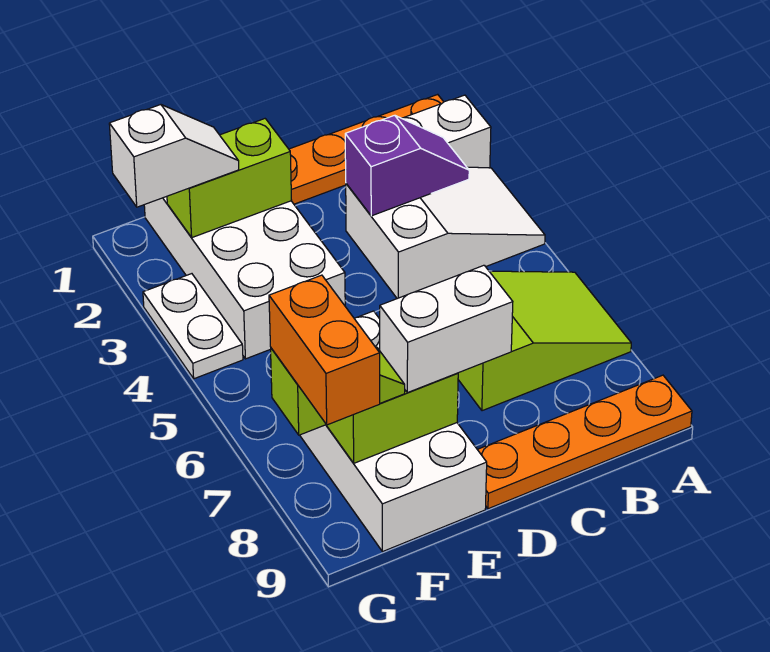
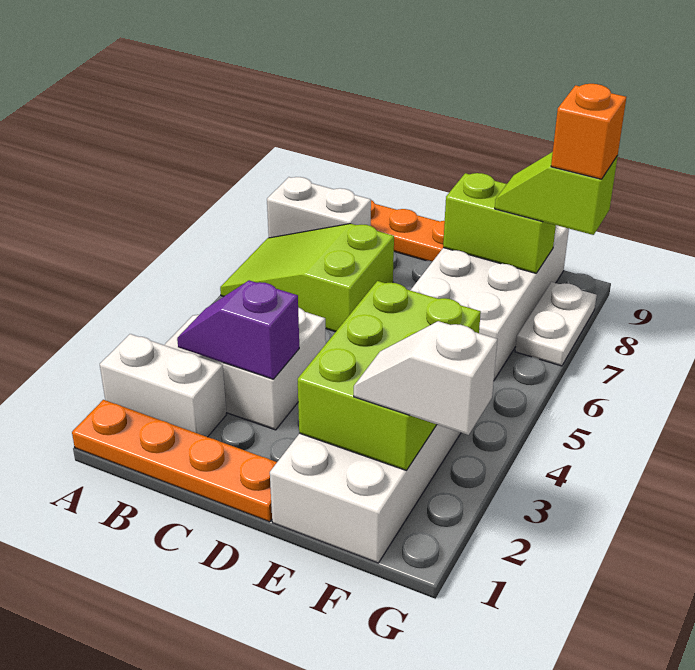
white 1x2 brick [380,265,513,393] -> white 1x2 brick moved to [267,177,371,238]
lime 1x2 brick [167,119,292,238] -> lime 2x3 brick [298,281,481,470]
white 1x2 plate [143,274,243,379] -> white 1x2 plate moved to [515,282,597,366]
orange 1x2 brick [269,275,380,425] -> orange 1x1 brick [551,84,626,179]

